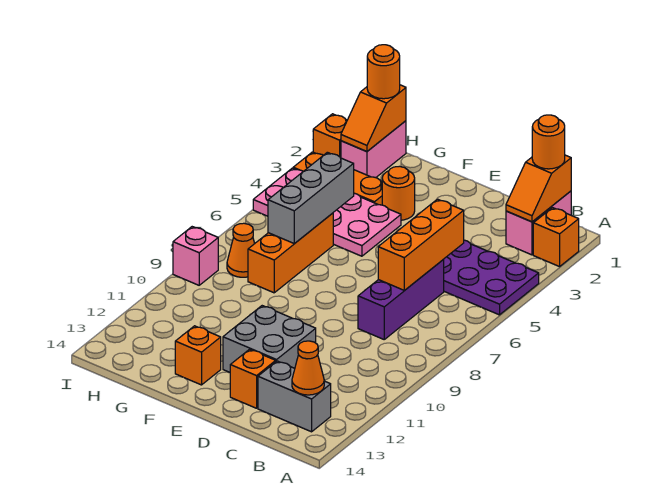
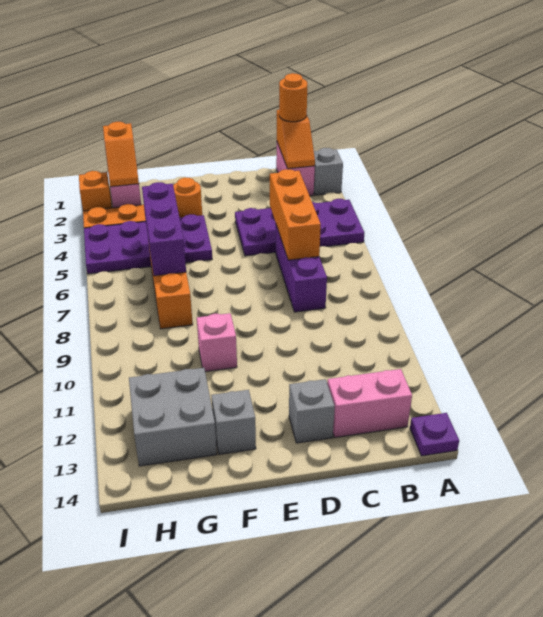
orange 1x1 brick [533,208,579,267] -> grey 1x1 brick [314,148,343,195]
none -> purple 1x1 plate [410,413,459,456]
grey 1x2 brick [258,361,331,432] -> pink 1x2 brick [327,369,412,437]
orange 1x1 cone [292,341,324,395] -> none
grey 2x2 brick [223,306,316,372] -> grey 2x2 brick moved to [129,368,217,466]
orange 1x1 brick [230,349,276,408] -> grey 1x1 brick [289,379,335,443]
pink 2x4 plate [253,168,401,256] -> purple 2x4 plate [84,215,212,274]
orange 1x1 brick [175,326,221,385] -> grey 1x1 brick [212,390,256,454]
grey 1x3 brick [268,152,354,244] -> purple 1x3 brick [142,182,186,276]
orange 1x1 round brick [367,45,400,99] -> none
orange 1x1 cone [227,223,255,277] -> none
pink 1x1 brick [173,227,218,285] -> pink 1x1 brick moved to [197,313,237,372]

